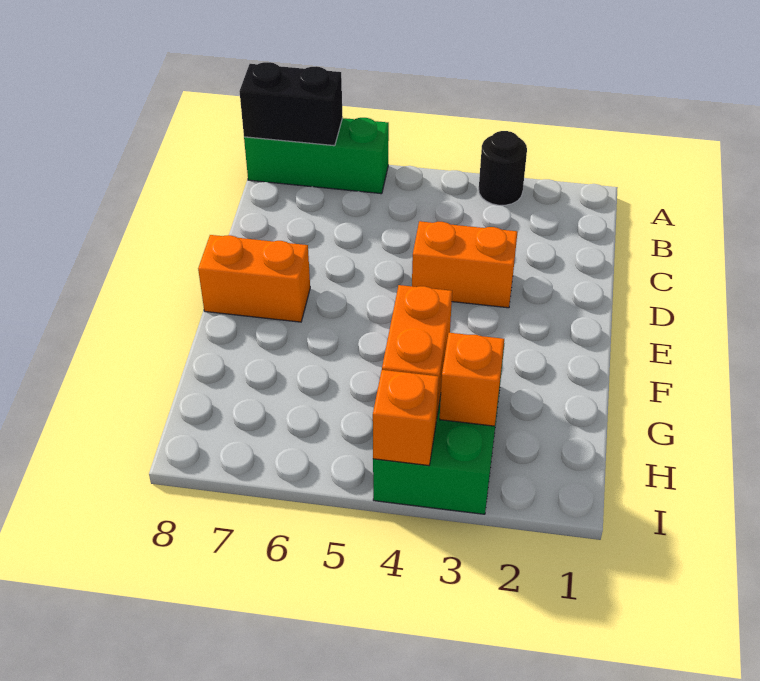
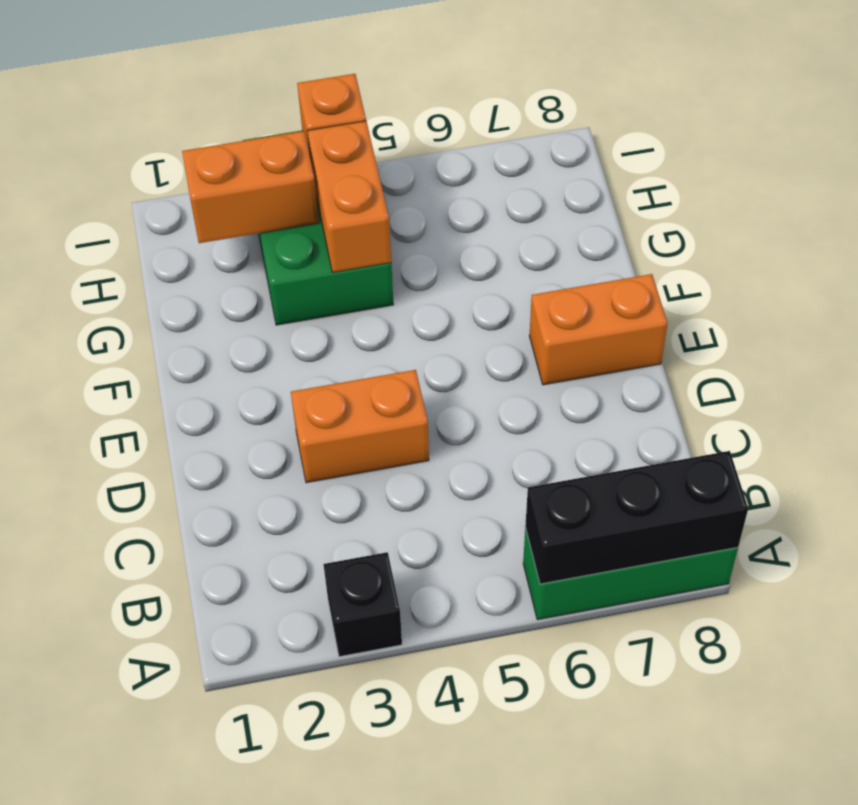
black 1x1 round brick [479,131,527,205] -> black 1x1 brick [323,552,402,657]
black 1x2 brick [239,62,343,146] -> black 1x3 brick [525,451,748,584]
orange 1x1 brick [440,333,504,426] -> orange 1x2 brick [182,131,319,243]

